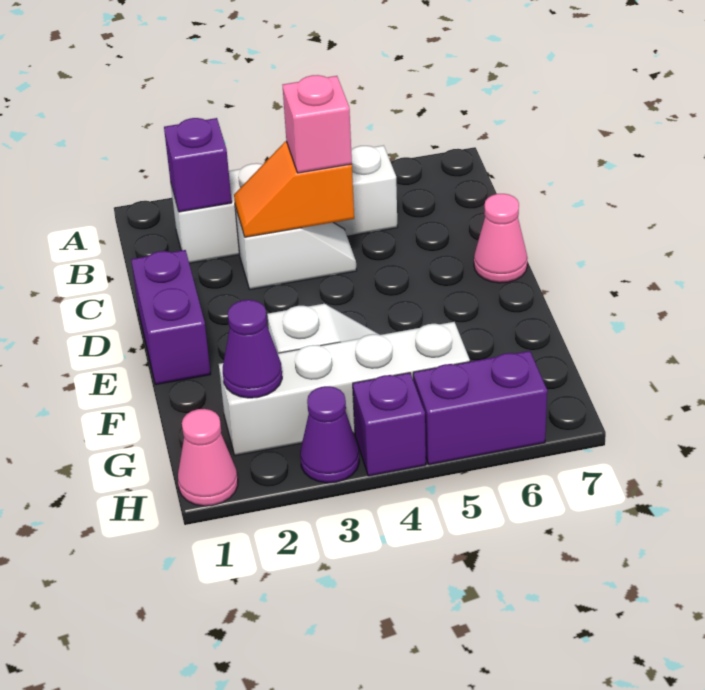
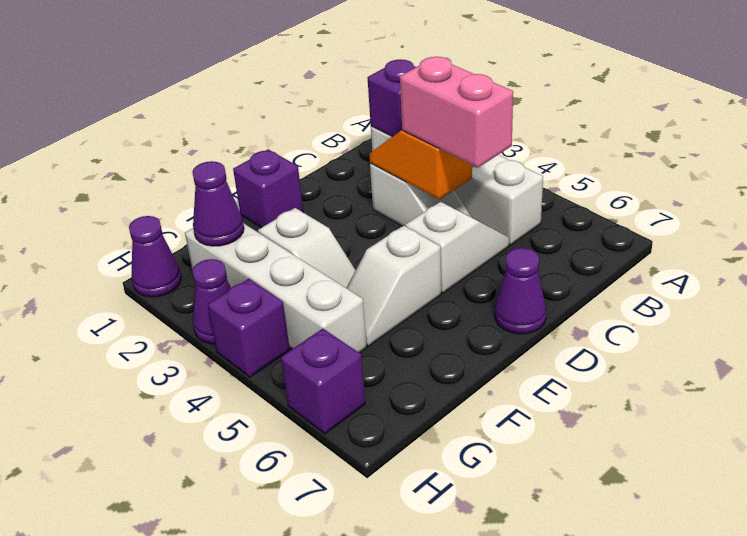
pink 1x1 brick [283,75,352,173] -> pink 1x2 brick [400,57,513,168]
none -> white 1x2 slope [405,202,509,293]
purple 1x2 brick [131,250,211,385] -> purple 1x1 brick [233,149,303,228]
pink 1x1 cone [474,194,528,283] -> purple 1x1 cone [495,248,546,334]
none -> white 1x2 slope [347,226,441,346]
pink 1x1 cone [178,409,238,506] -> purple 1x1 cone [129,216,181,297]
purple 1x2 brick [413,351,547,465] -> purple 1x1 brick [281,329,365,434]

